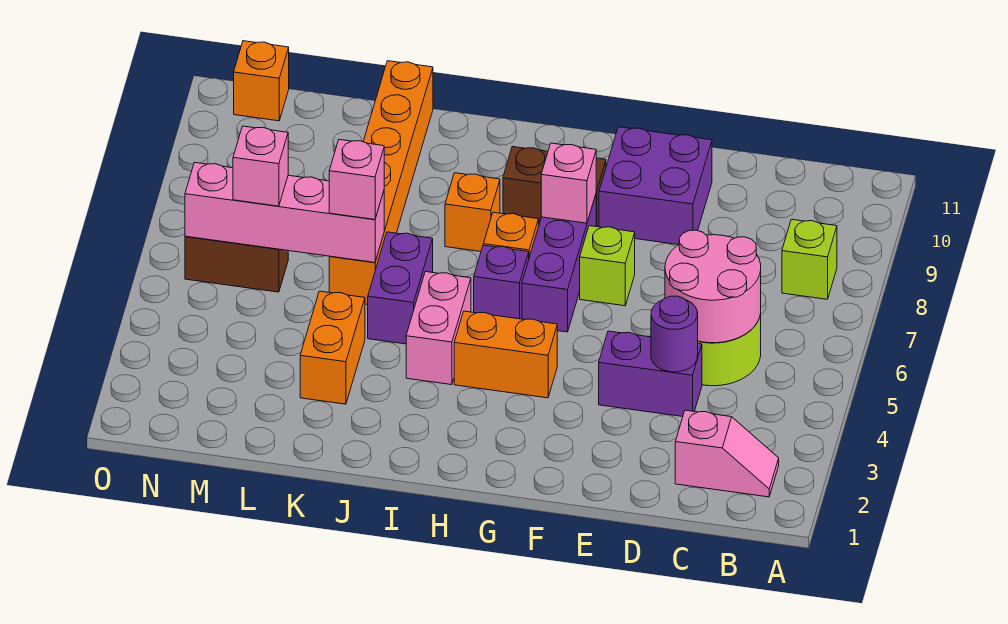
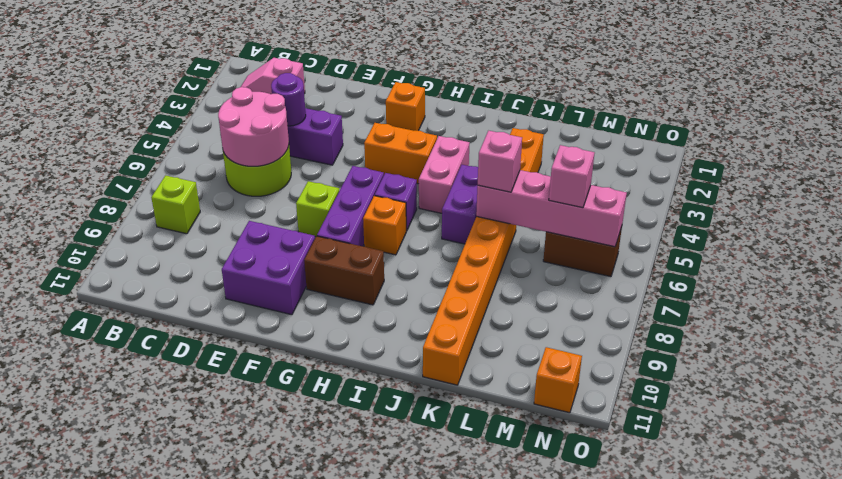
pink 1x1 brick [541,143,596,223] -> none
orange 1x1 brick [445,173,500,252] -> orange 1x1 brick moved to [386,82,425,131]

